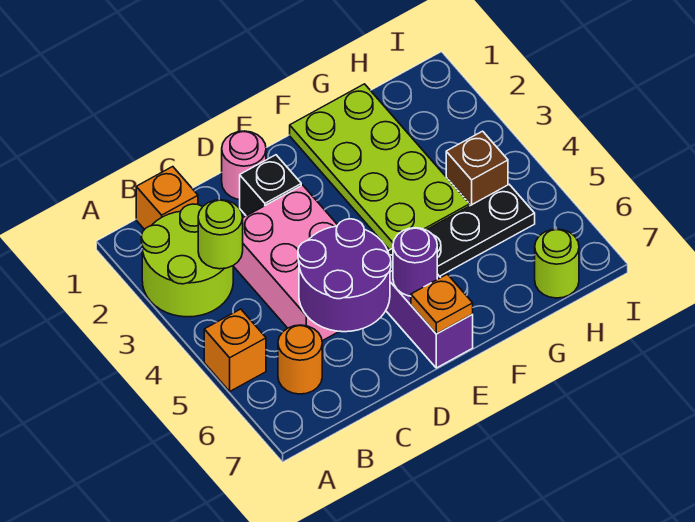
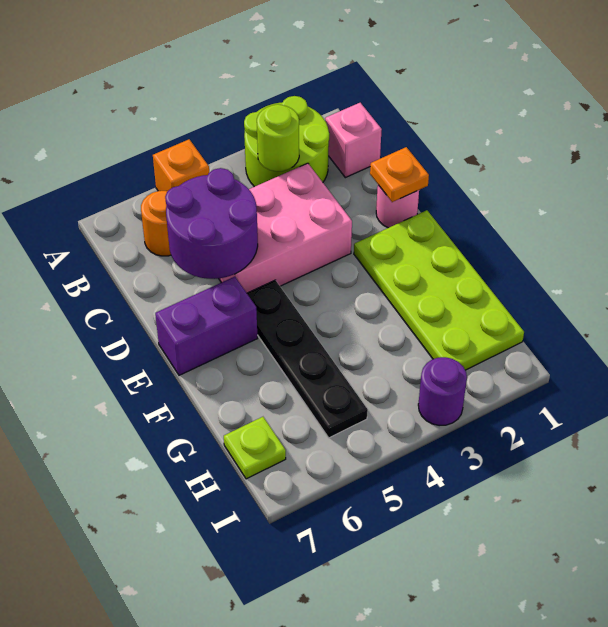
orange 1x1 brick [136,167,198,230] -> pink 1x1 brick [325,103,382,178]
black 1x1 brick [240,155,301,216] -> none
purple 1x1 round brick [393,228,437,296] -> purple 1x1 round brick moved to [418,357,467,426]
orange 1x1 plate [411,274,473,334] -> orange 1x1 plate moved to [370,147,429,202]
lime 2x4 plate [290,84,470,250] -> lime 2x4 plate turned to [354,210,524,370]
brown 1x1 brick [446,131,508,206] -> none
lime 1x1 round brick [535,229,579,298] -> lime 1x1 plate [224,417,286,479]

